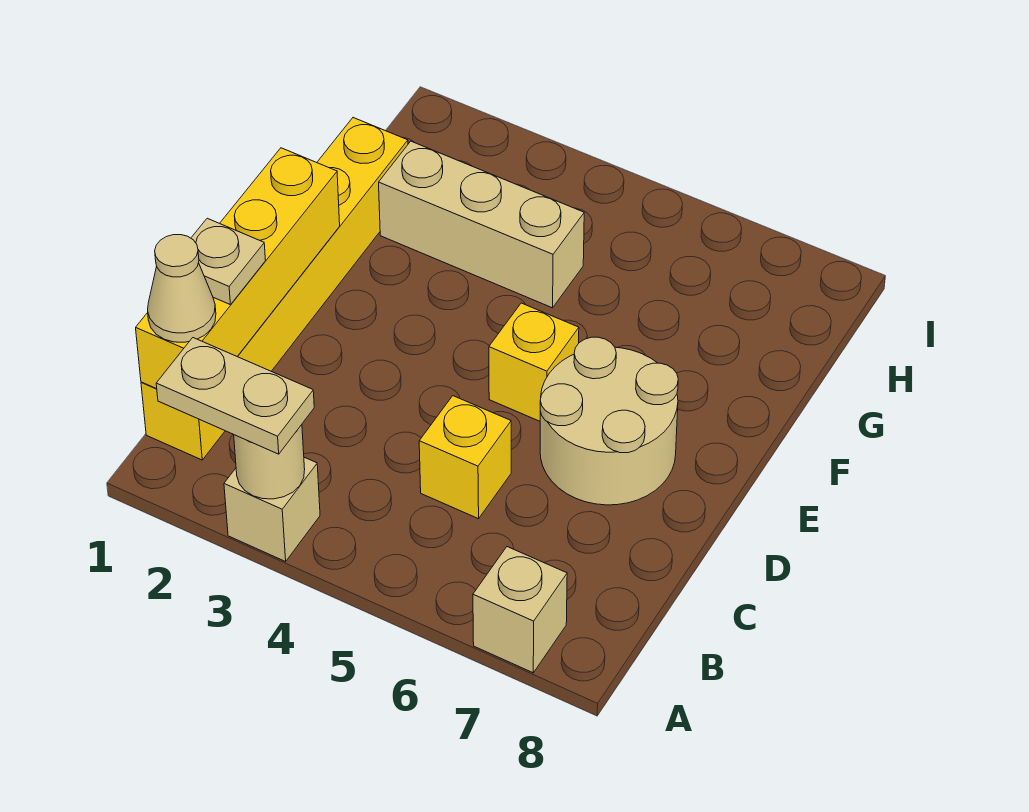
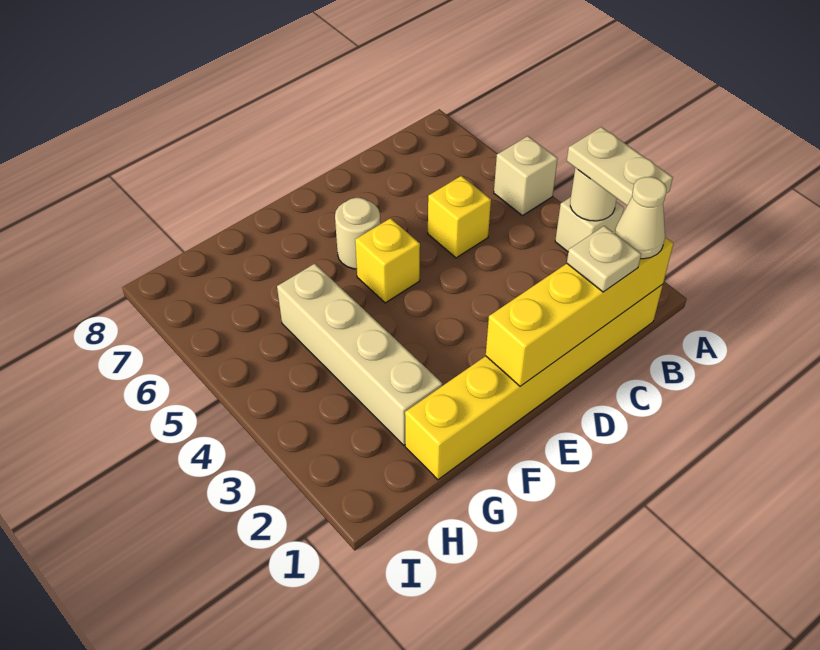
tan 1x1 brick [473,547,567,673] -> tan 1x1 brick moved to [494,136,558,216]
tan 2x2 round brick [540,337,678,505] -> tan 1x1 round brick [335,198,380,269]
tan 1x3 brick [379,141,584,308] -> tan 1x4 brick [277,264,442,445]

